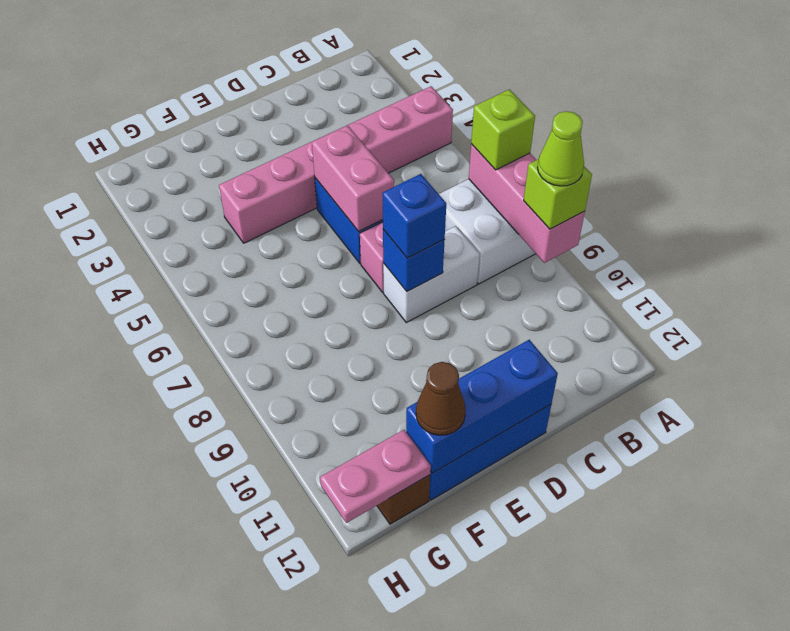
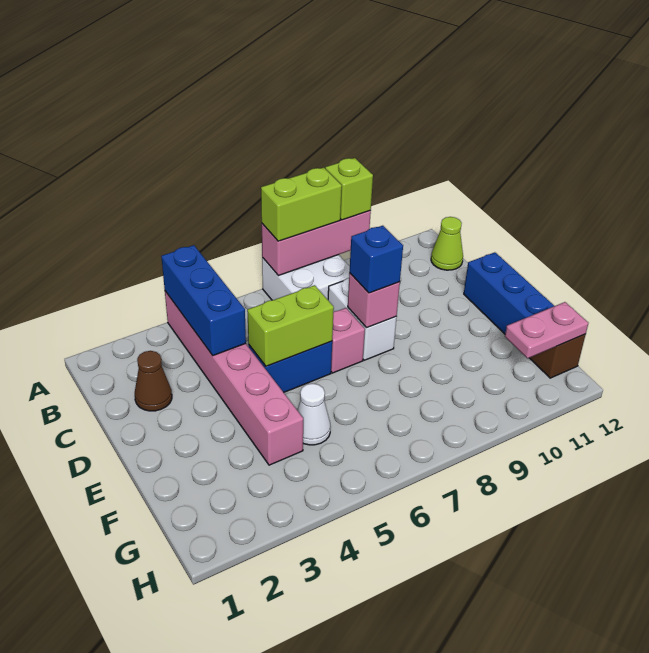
lime 1x1 brick [471,89,535,170] -> lime 1x2 brick [261,168,342,241]
lime 1x1 cone [538,111,584,186] -> lime 1x1 cone moved to [431,217,463,270]
pink 1x2 brick [312,125,394,231] -> lime 1x2 brick [247,285,334,366]
blue 1x1 brick [383,229,444,291] -> pink 1x1 brick [348,273,400,328]
blue 1x3 brick [406,340,558,473] -> blue 1x3 brick moved to [161,245,246,355]
none -> white 1x1 cone [297,384,331,445]
brown 1x1 cone [416,362,466,435] -> brown 1x1 cone moved to [135,351,172,411]
pink 1x2 plate [320,430,431,523] -> pink 1x2 plate turned to [505,302,588,358]

